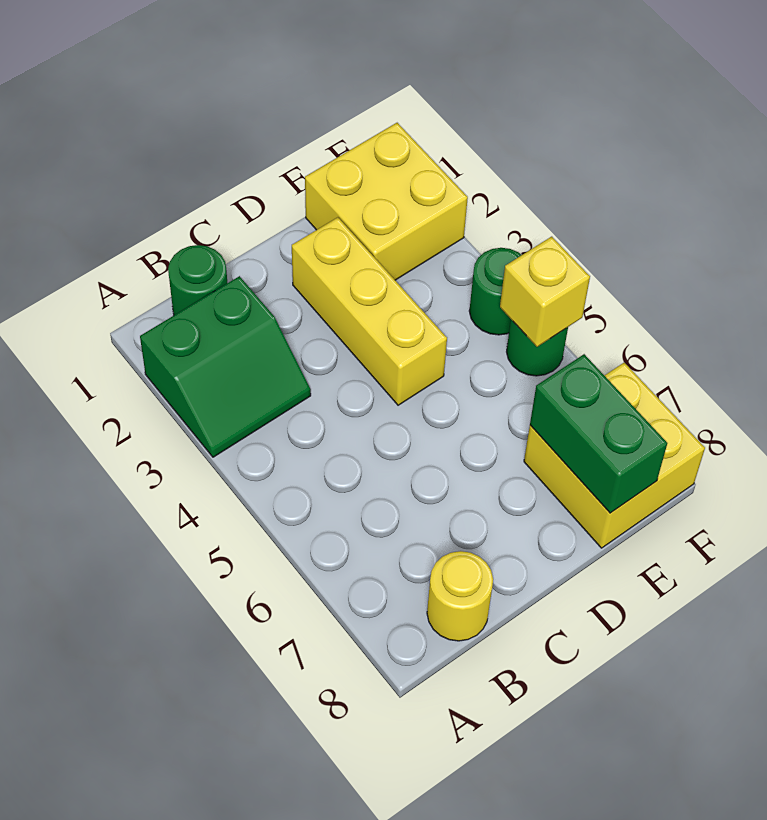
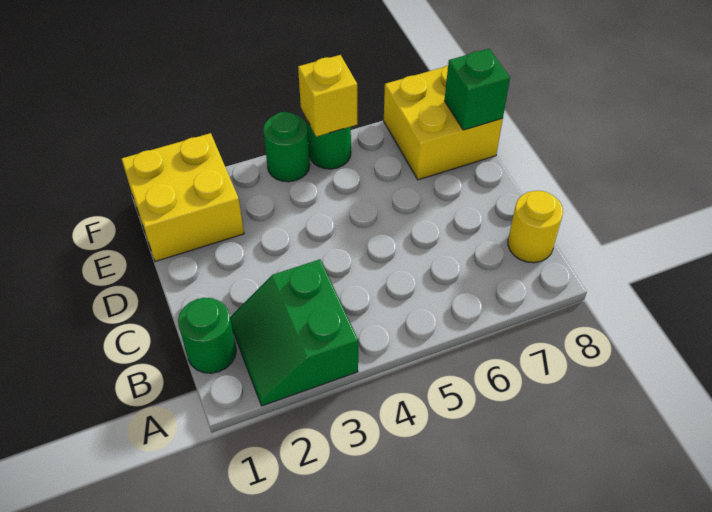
green 2x2 slope [140,276,311,457] -> green 2x2 slope turned to [230,259,358,406]
yellow 1x3 brick [292,217,447,405] -> none
green 1x2 brick [530,354,667,513] -> green 1x1 brick [444,49,510,130]

